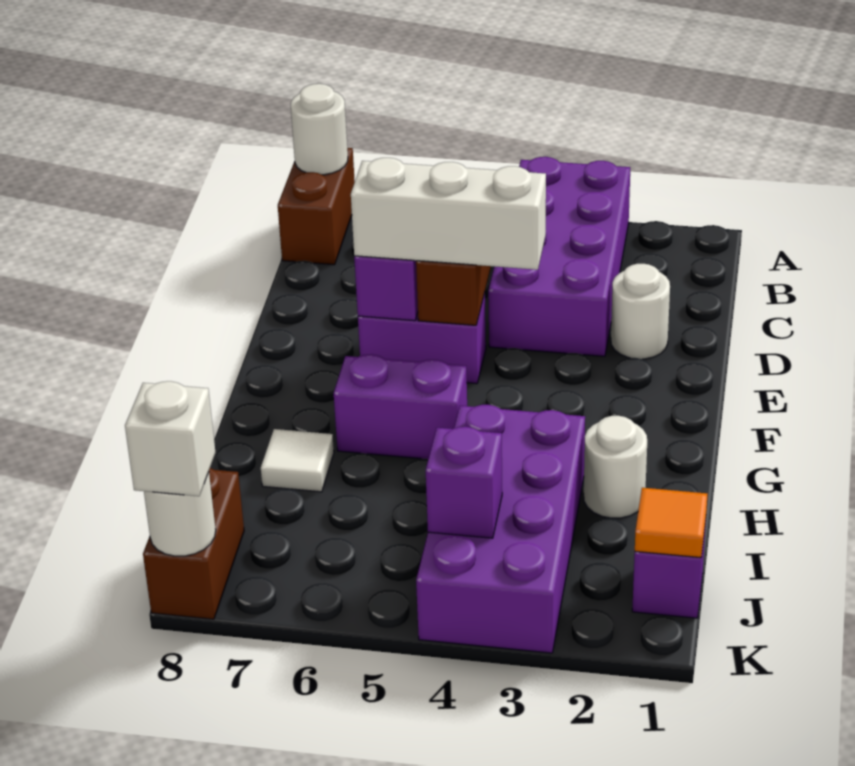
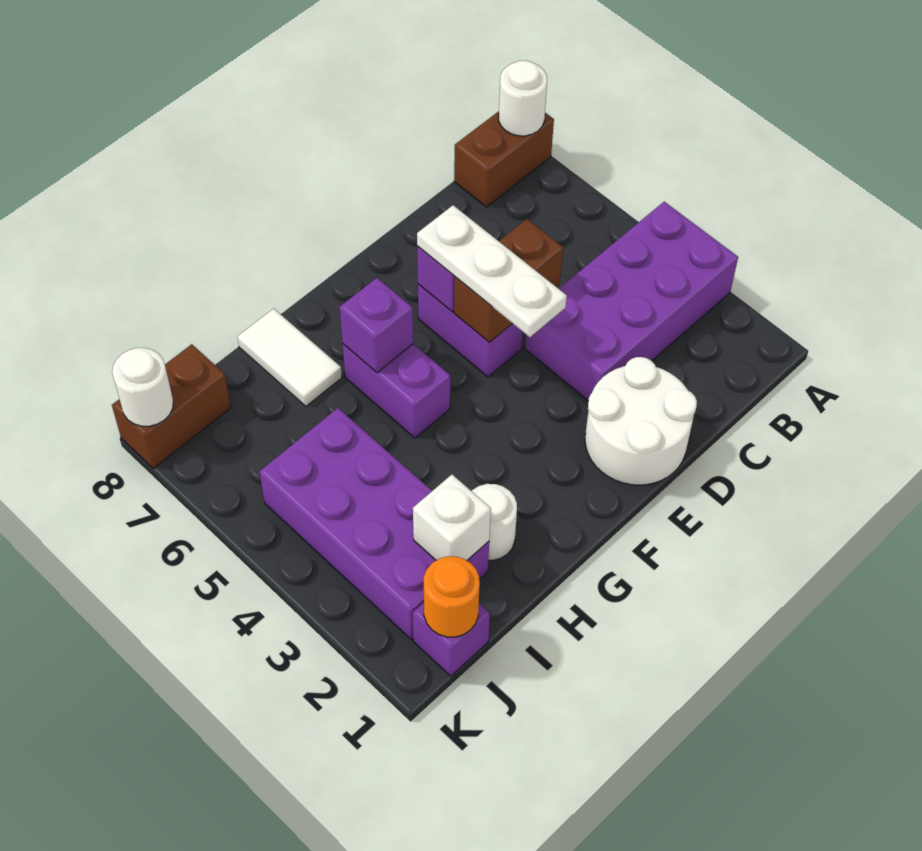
white 1x1 round brick [611,264,670,359] -> white 2x2 round brick [585,357,697,485]
white 1x3 brick [351,158,546,270] -> white 1x3 plate [417,205,567,337]
purple 2x4 brick [416,405,585,653] -> purple 2x4 brick turned to [260,408,489,640]
white 1x1 tile [261,429,334,492] -> white 1x2 tile [237,309,342,406]
orange 1x1 tile [635,488,708,558] -> orange 1x1 round brick [424,556,480,637]
purple 1x1 brick [426,427,502,538] -> purple 1x1 brick moved to [340,278,413,372]
white 1x1 brick [125,381,216,496] -> white 1x1 brick moved to [413,475,491,560]

